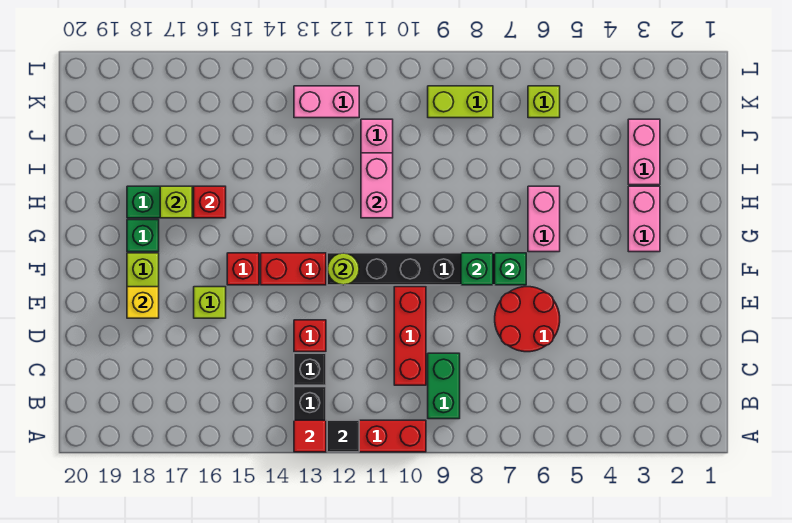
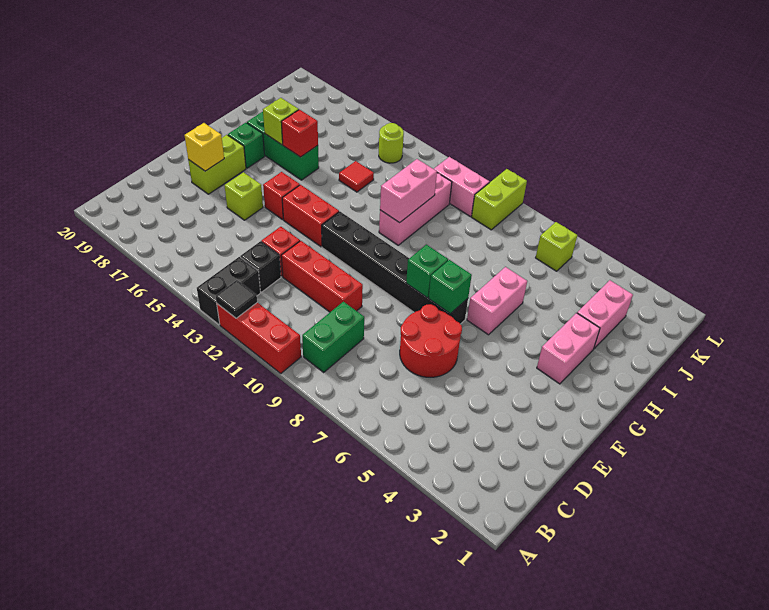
red 1x1 tile [294,420,326,452] -> red 1x1 tile moved to [339,161,374,192]
red 1x3 brick [394,287,426,385] -> red 1x3 brick turned to [281,241,363,312]
lime 1x1 round brick [327,253,359,285] -> lime 1x1 round brick moved to [379,123,404,163]
lime 1x2 brick [428,86,493,118] -> lime 1x2 brick turned to [472,169,527,230]
pink 1x2 brick [294,86,359,118] -> pink 1x2 brick moved to [434,157,489,217]

